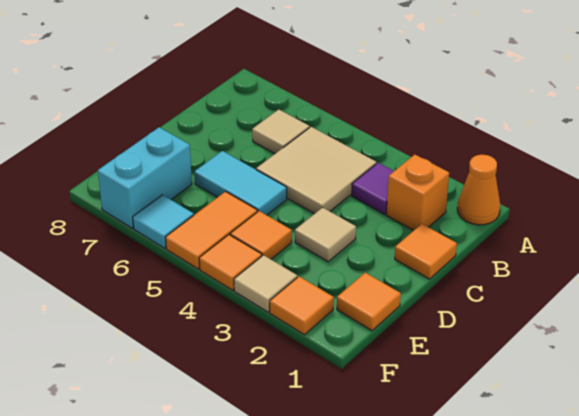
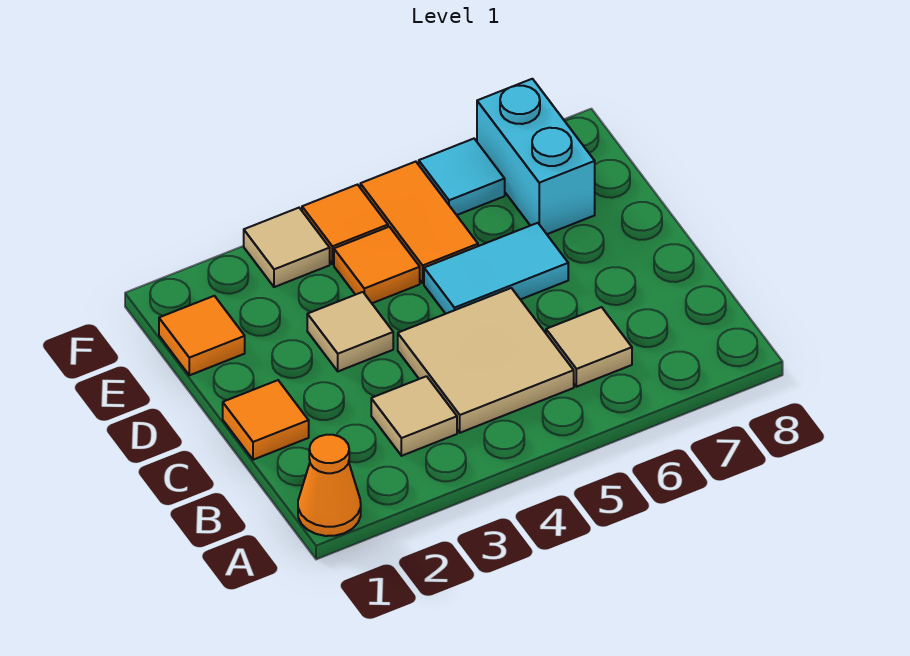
orange 1x1 brick [386,155,449,231] -> none
purple 1x1 tile [352,163,394,214] -> tan 1x1 tile [371,376,457,456]
orange 1x1 tile [270,276,334,335] -> none

